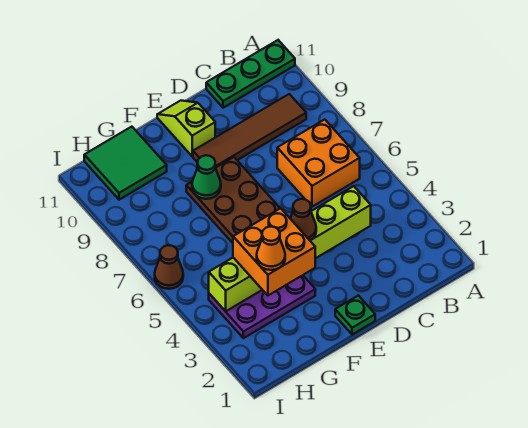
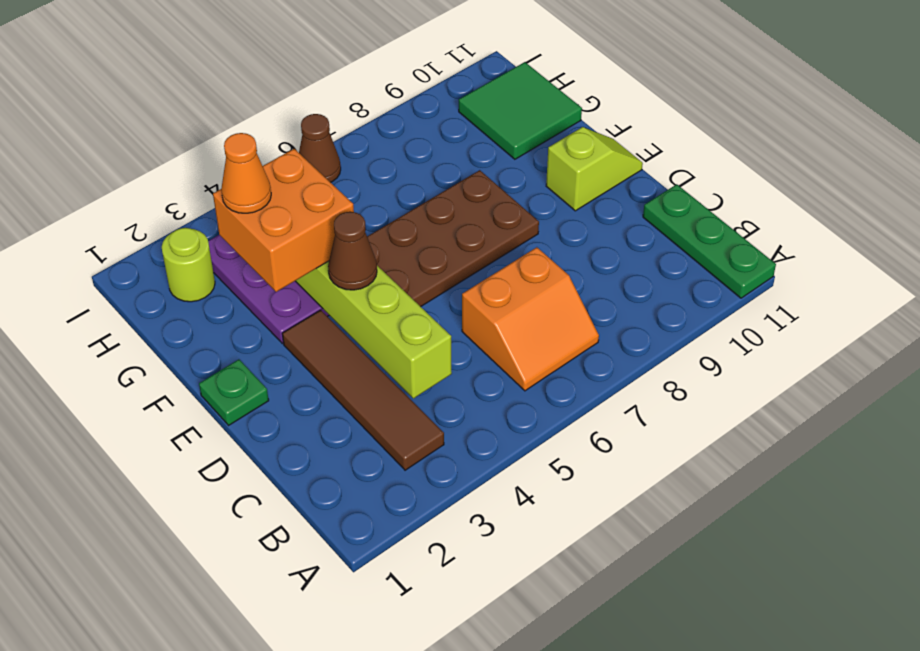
orange 2x2 brick [277,119,360,207] -> orange 2x2 slope [462,247,599,391]
brown 1x4 tile [193,94,306,168] -> brown 1x4 tile moved to [282,310,444,470]
green 1x1 cone [192,155,221,199] -> none
none -> lime 1x1 round brick [162,228,215,302]

